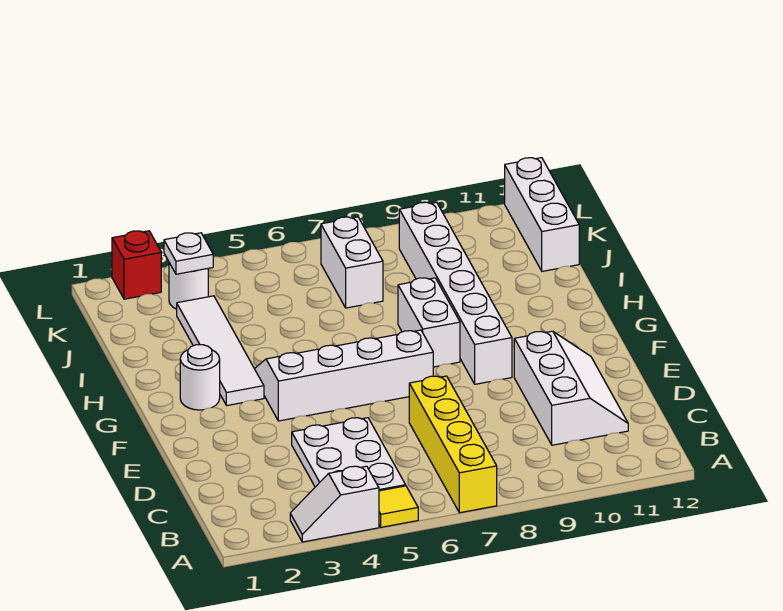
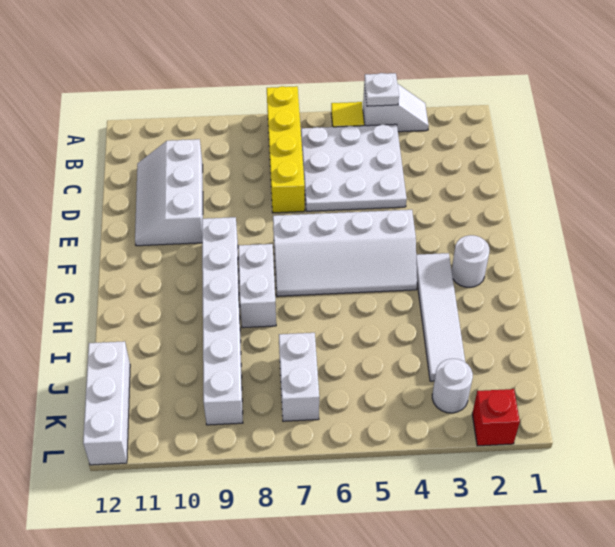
white 2x3 plate [292,418,406,491] -> white 3x3 plate [301,124,407,211]
white 1x1 plate [164,233,213,274] -> white 1x1 plate moved to [364,73,399,106]

